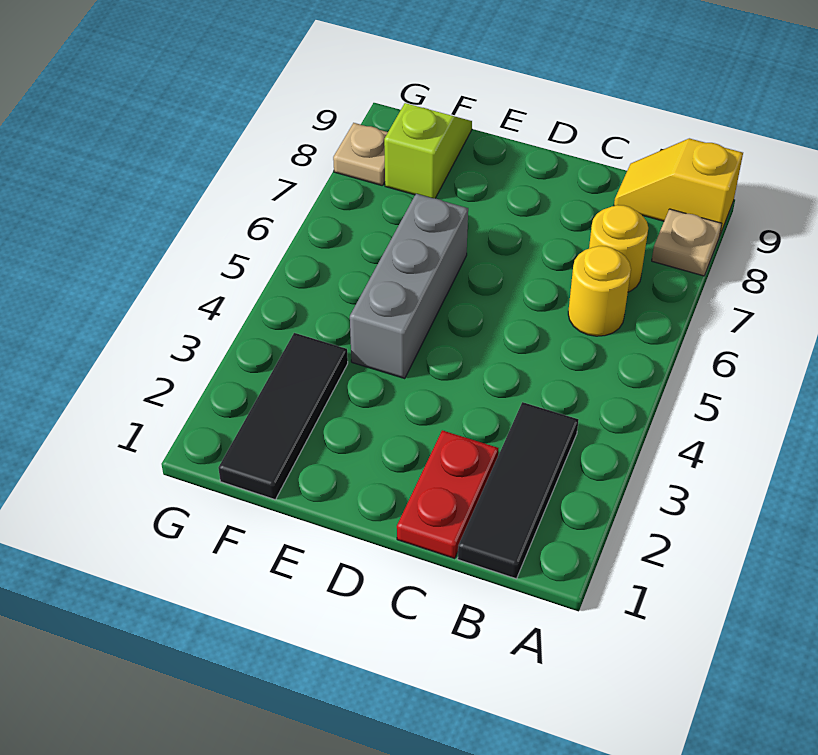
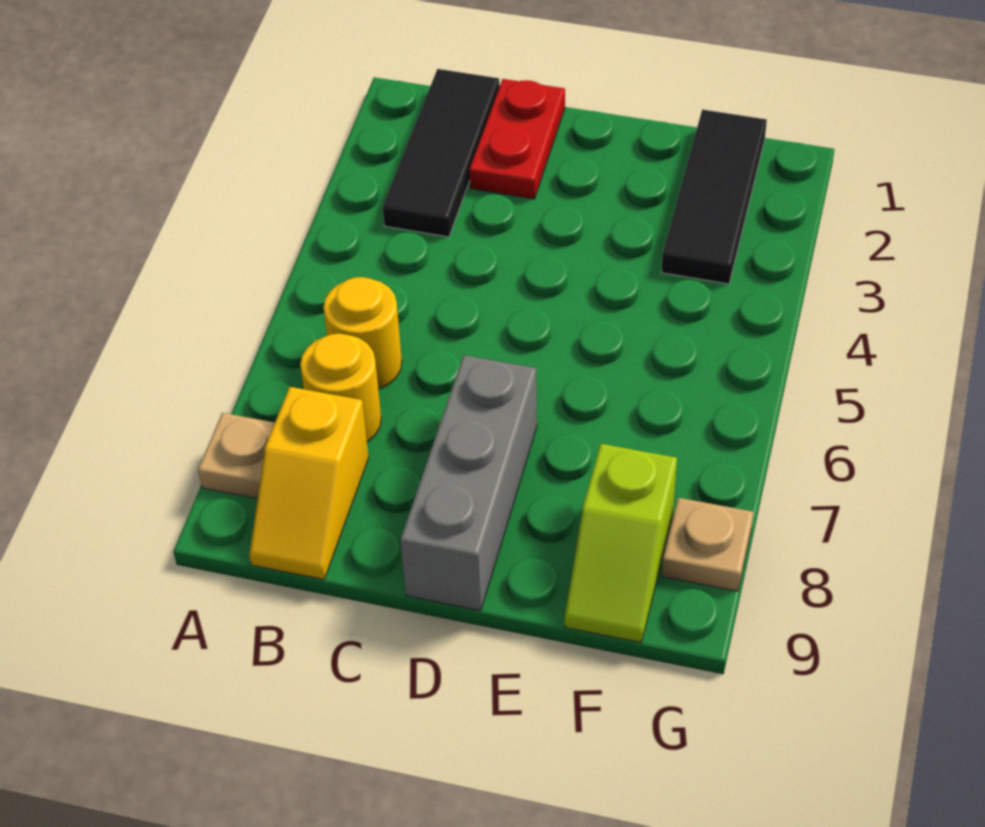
yellow 1x2 slope [614,138,743,235] -> yellow 1x2 slope turned to [249,387,369,579]
grey 1x3 brick [350,194,468,378] -> grey 1x3 brick moved to [400,355,537,611]

